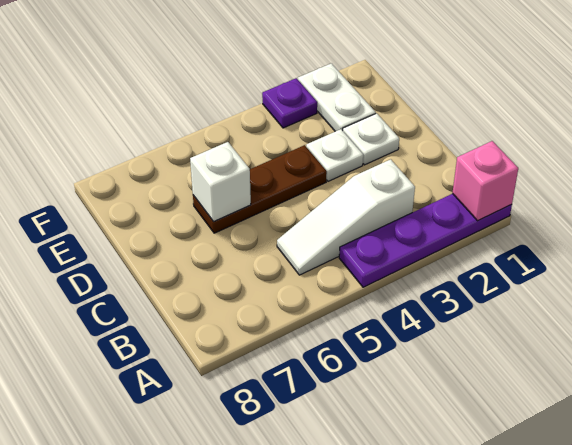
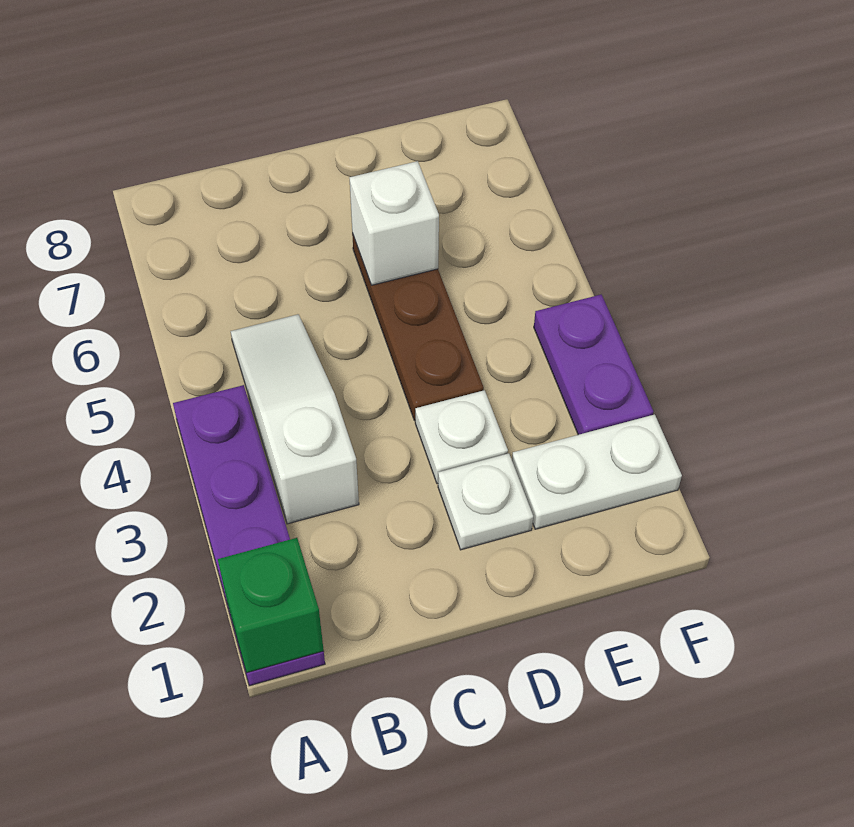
pink 1x1 brick [453,141,518,221] -> green 1x1 brick [218,538,324,673]
purple 1x1 plate [262,78,317,128] -> purple 1x2 plate [534,295,653,435]

